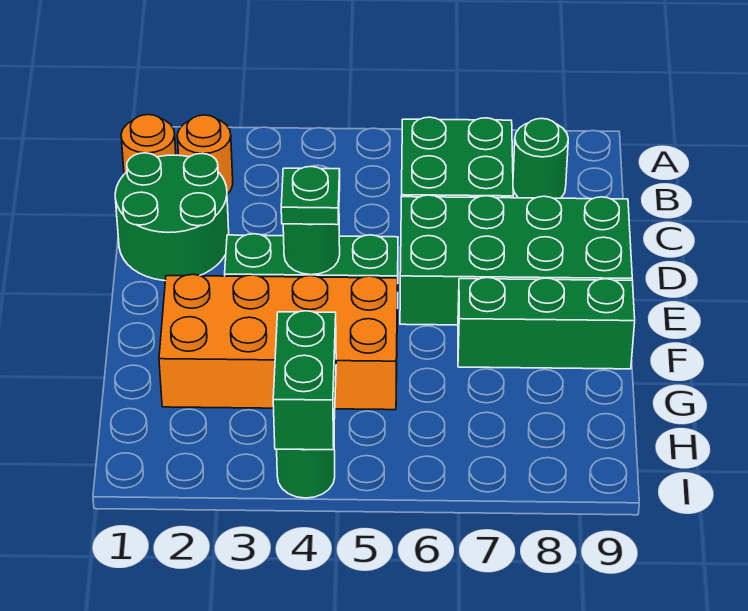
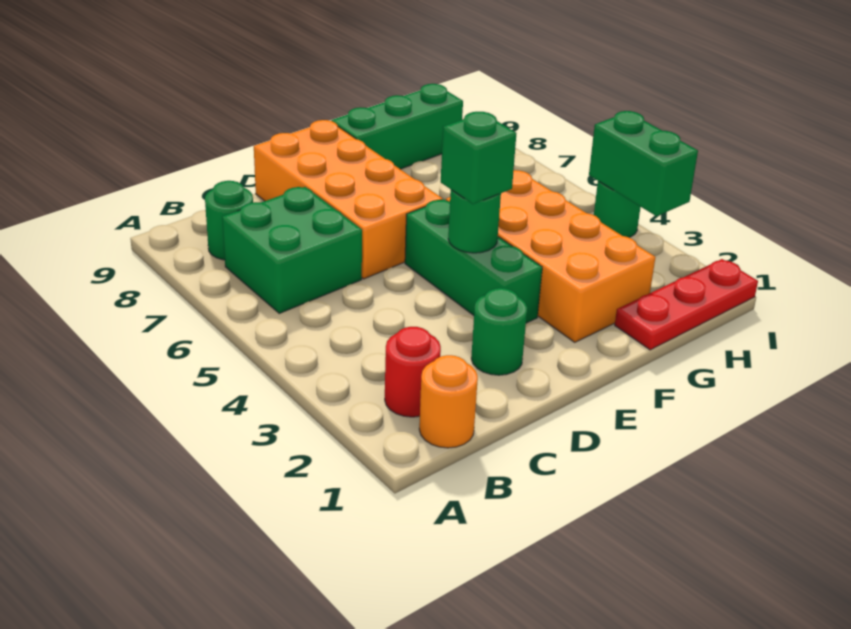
orange 1x1 round brick [177,115,233,194] -> red 1x1 round brick [385,327,441,417]
green 2x2 round brick [115,153,229,281] -> green 1x1 round brick [471,288,527,375]
green 2x4 brick [400,195,632,325] -> orange 2x4 brick [254,120,443,279]
green 1x1 plate [281,167,340,225] -> green 1x1 brick [441,112,516,204]
green 1x3 brick [458,278,635,369] -> green 1x3 brick turned to [331,84,463,169]
none -> red 1x3 plate [615,259,758,350]
green 1x2 brick [273,311,336,450] -> green 1x2 brick turned to [589,111,698,216]

